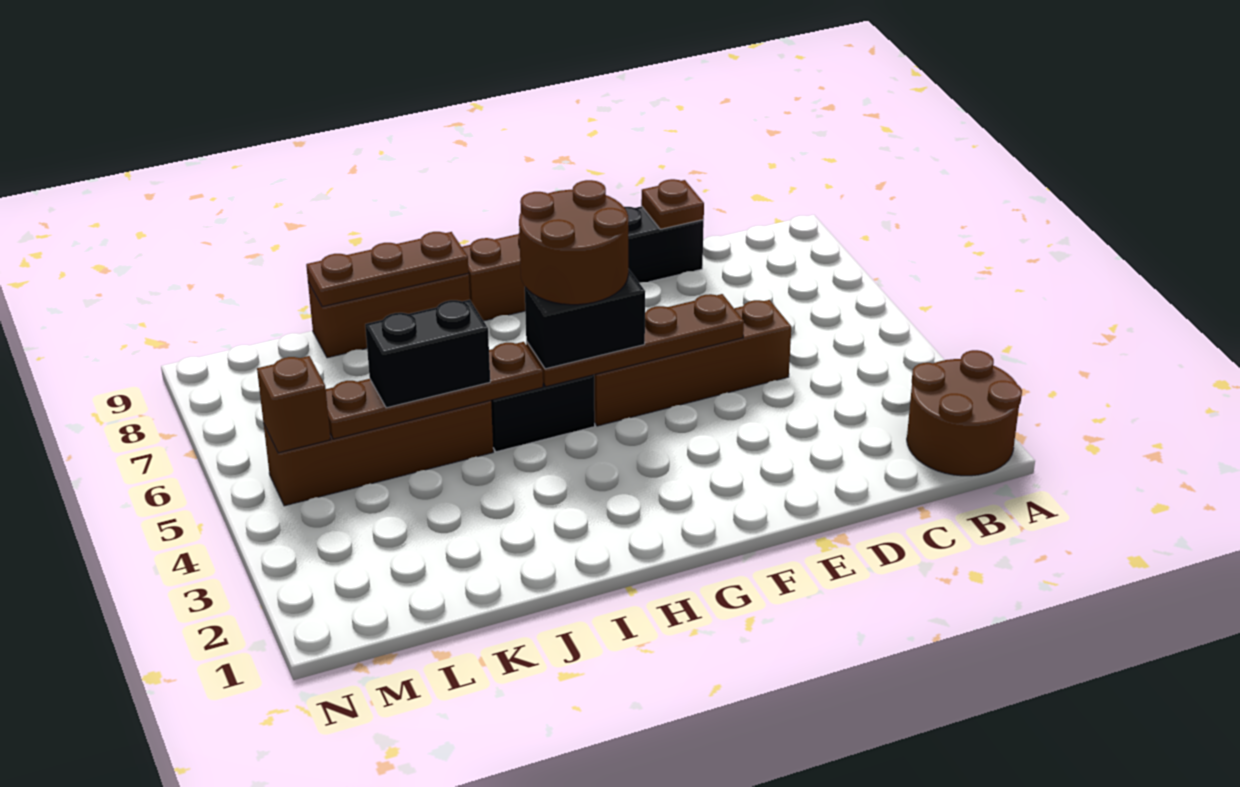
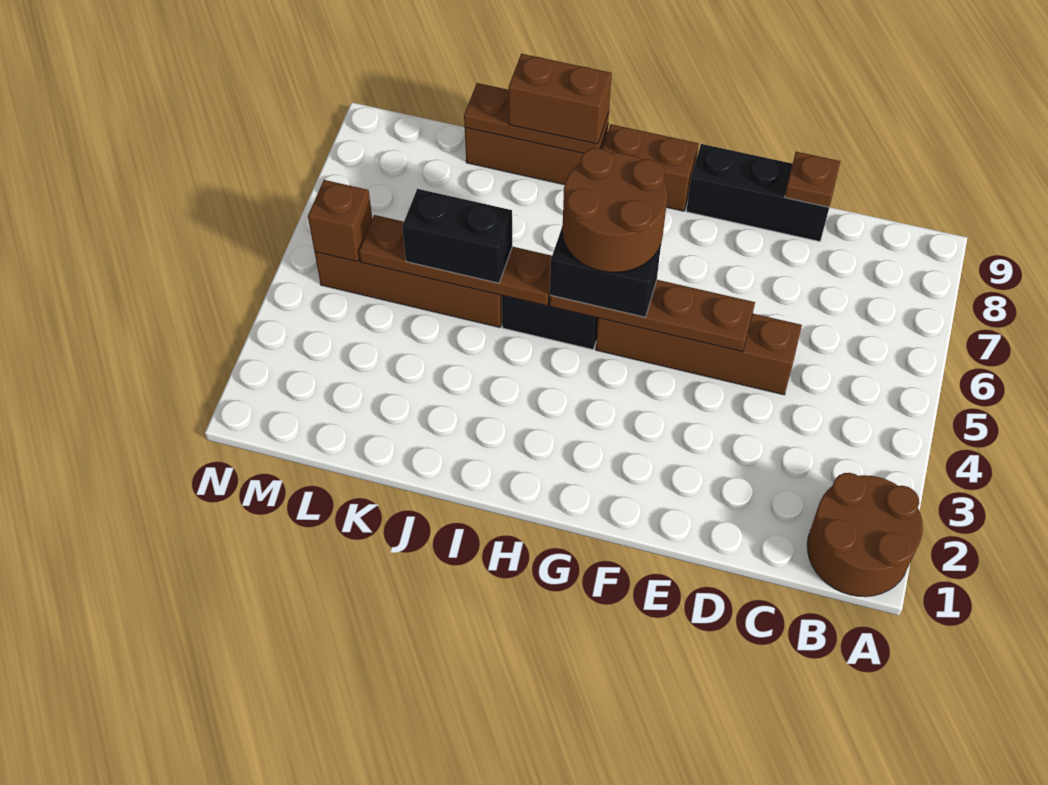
none -> brown 1x2 brick [509,54,612,144]

